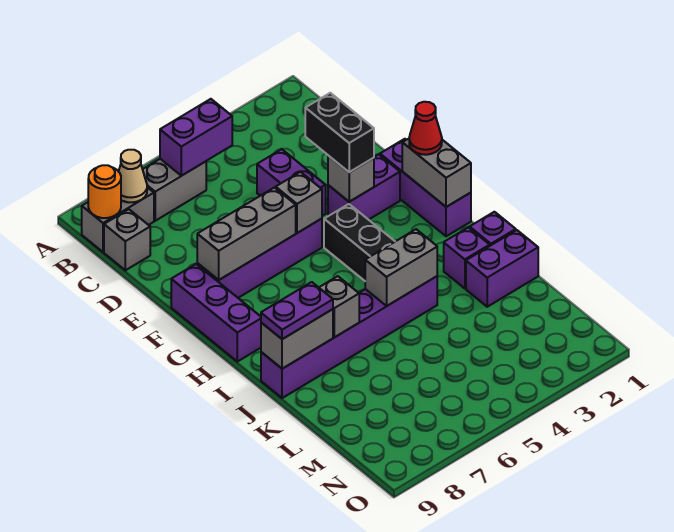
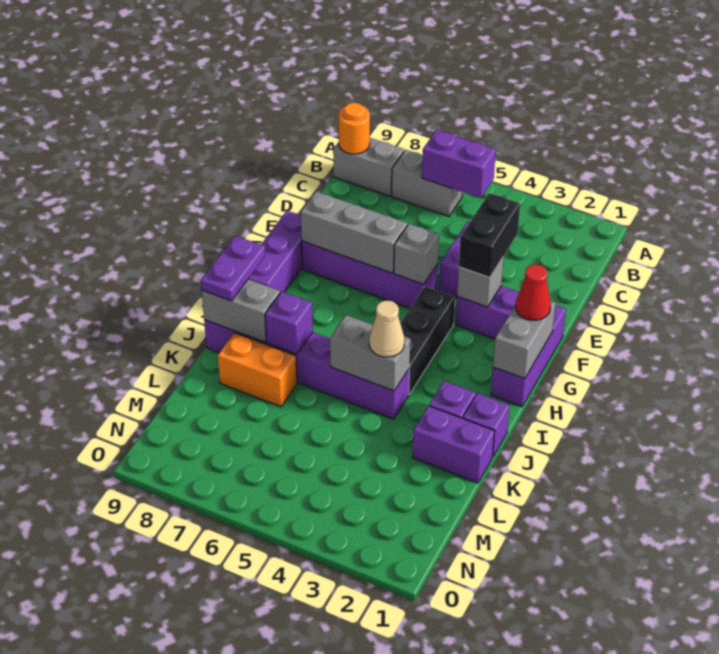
tan 1x1 cone [119,150,147,202] -> tan 1x1 cone moved to [369,300,404,357]
grey 1x1 brick [104,209,150,270] -> none
grey 1x1 brick [319,276,359,337] -> purple 1x1 brick [265,291,313,354]
purple 1x2 plate [261,282,333,339] -> purple 1x2 plate turned to [201,236,265,301]
none -> orange 1x2 brick [218,333,297,407]

